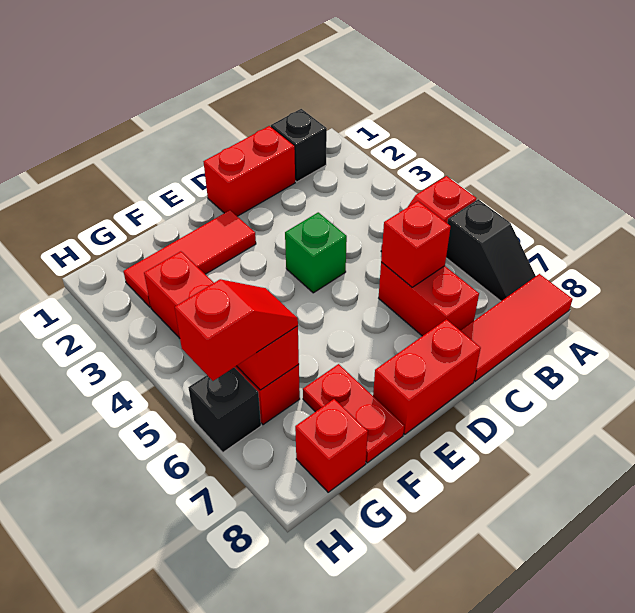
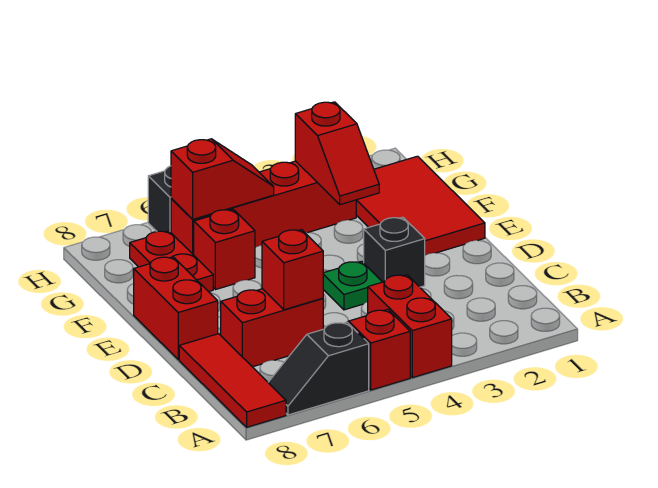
black 1x1 brick [271,109,327,182] -> black 1x1 brick moved to [364,217,425,287]
red 1x2 brick [204,126,295,216] -> red 1x2 brick moved to [368,275,452,378]
green 1x1 brick [285,212,347,293] -> green 1x1 plate [323,261,382,310]
red 1x3 tile [123,210,256,307] -> red 2x3 tile [356,156,485,255]
red 1x2 plate [303,364,404,463] -> red 1x2 plate turned to [130,231,213,292]
red 1x2 slope [175,279,298,381] -> red 1x2 slope moved to [295,102,379,205]
red 1x1 brick [295,399,368,492] -> red 1x1 brick moved to [194,209,255,290]

